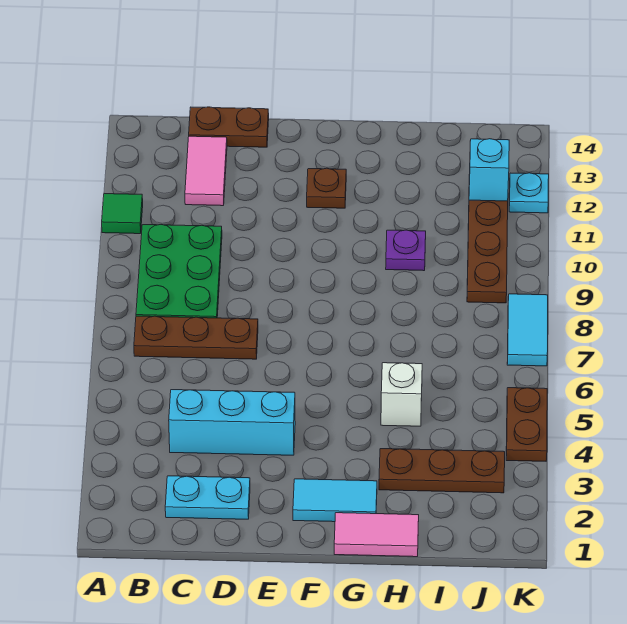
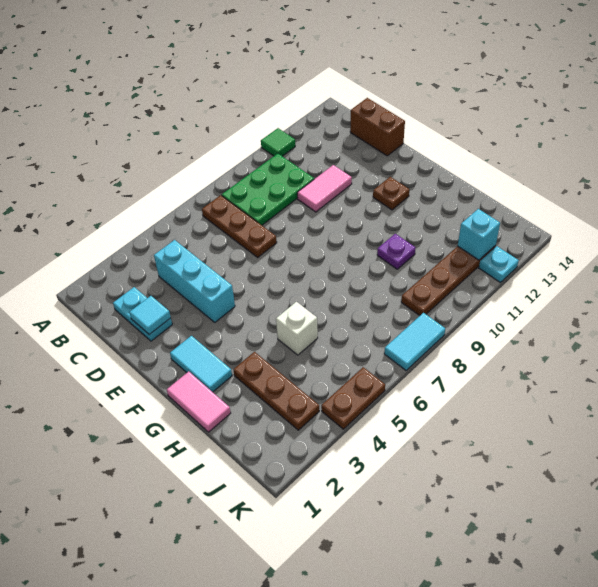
pink 1x2 tile [185,136,227,206] -> pink 1x2 tile moved to [297,165,352,212]
brown 1x2 plate [189,107,269,147] -> brown 1x2 brick [350,98,405,156]
none -> cyan 1x1 tile [129,296,171,334]

